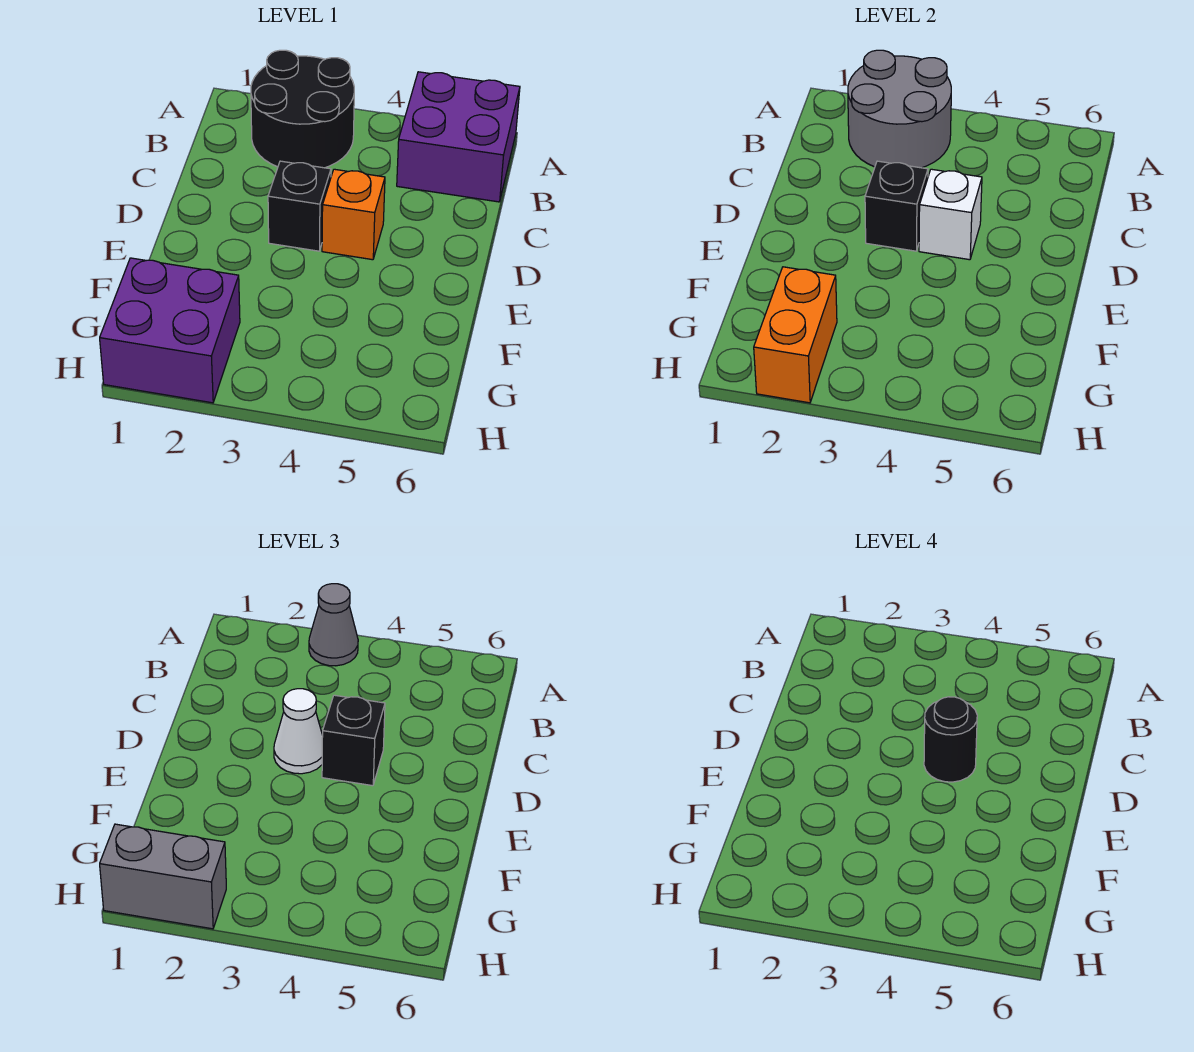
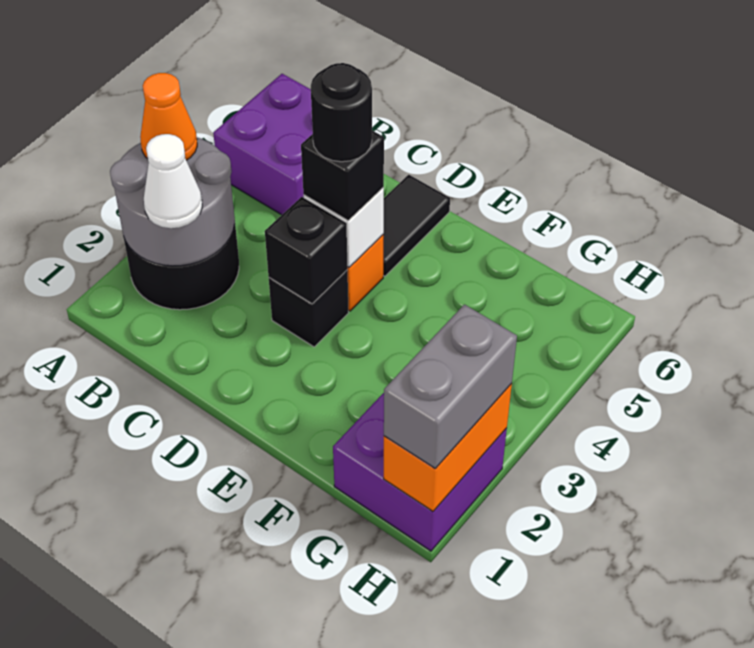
grey 1x1 cone [309,584,358,666] -> orange 1x1 cone [140,73,197,160]
white 1x1 cone [274,689,323,774] -> white 1x1 cone moved to [144,134,202,228]
none -> black 1x2 tile [383,175,450,276]
orange 1x2 brick [754,267,837,403] -> orange 1x2 brick turned to [384,383,512,511]

